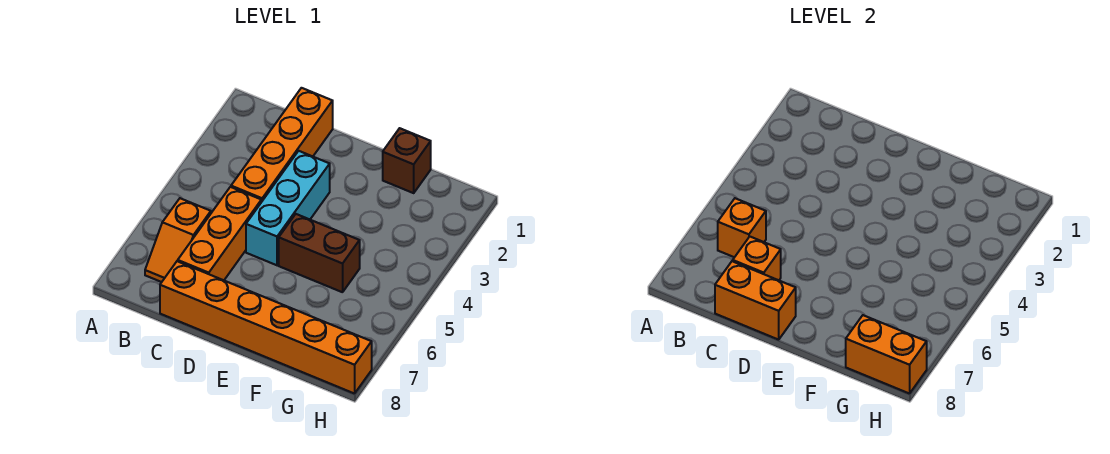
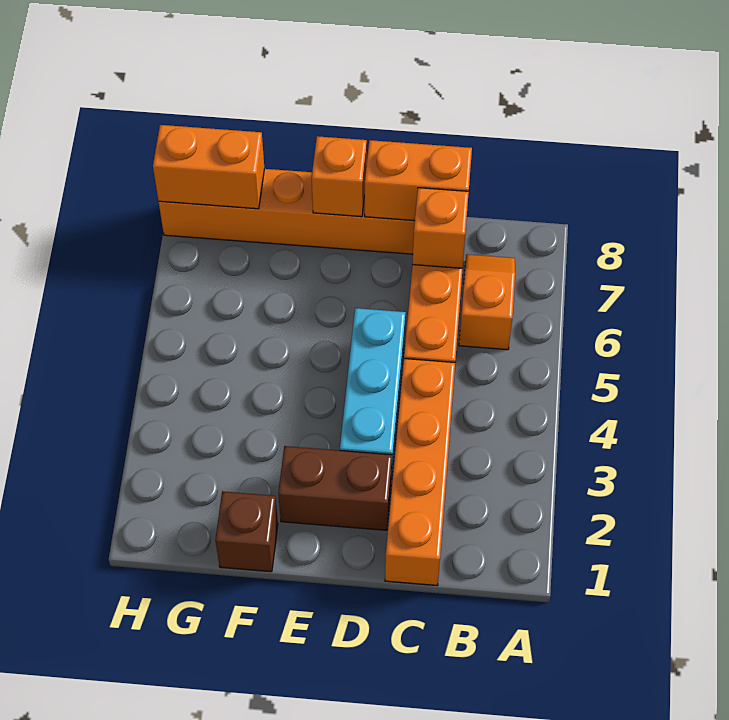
orange 1x1 brick [718,198,766,257] -> orange 1x1 brick moved to [312,136,367,217]
brown 1x2 brick [279,214,360,292] -> brown 1x2 brick moved to [278,446,392,530]

